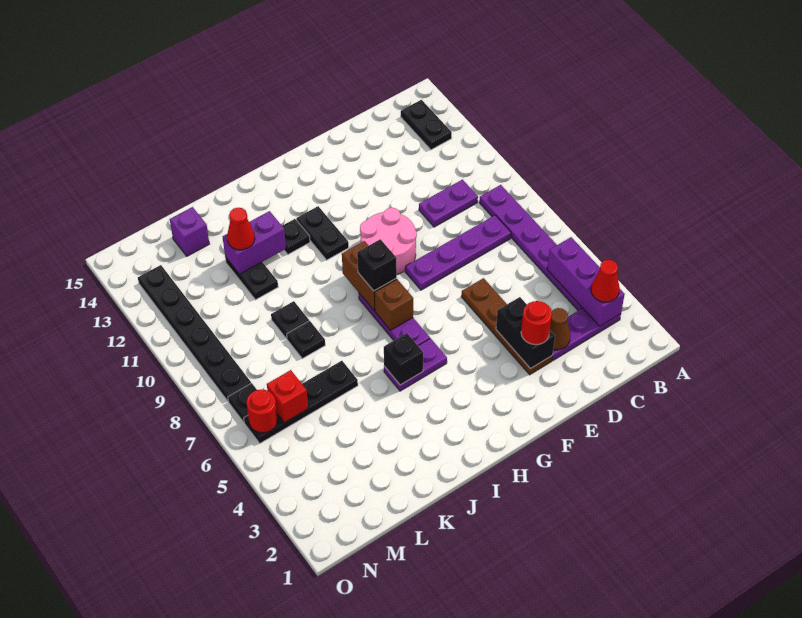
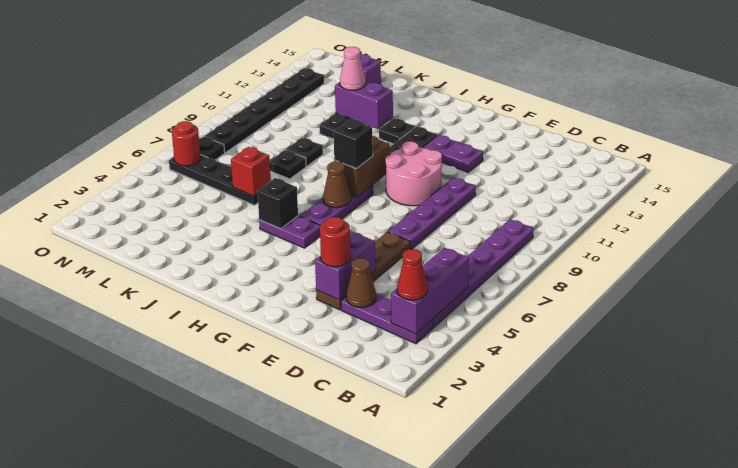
black 1x2 plate [401,100,452,150] -> none
purple 1x4 plate [405,215,511,290] -> purple 1x4 plate turned to [388,178,476,249]
purple 1x2 plate [419,180,478,227] -> purple 1x2 plate moved to [424,135,483,172]
black 1x2 brick [496,297,555,369] -> purple 1x2 brick [315,231,375,300]
brown 1x1 brick [374,279,413,330] -> brown 1x1 cone [323,162,351,208]
red 1x1 cone [227,208,255,250] -> pink 1x1 cone [340,47,366,90]
red 1x1 brick [267,370,308,423] -> red 1x1 brick moved to [231,147,271,196]

